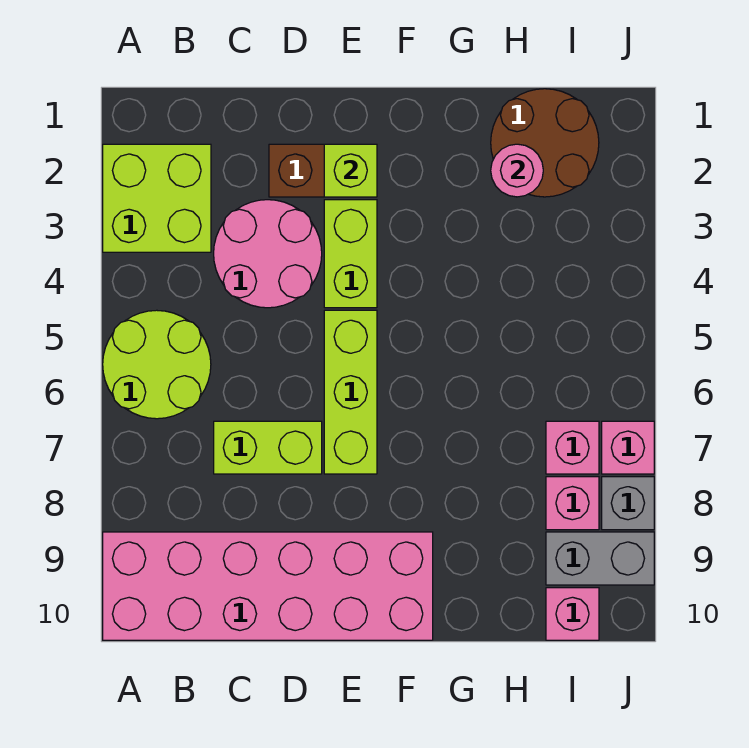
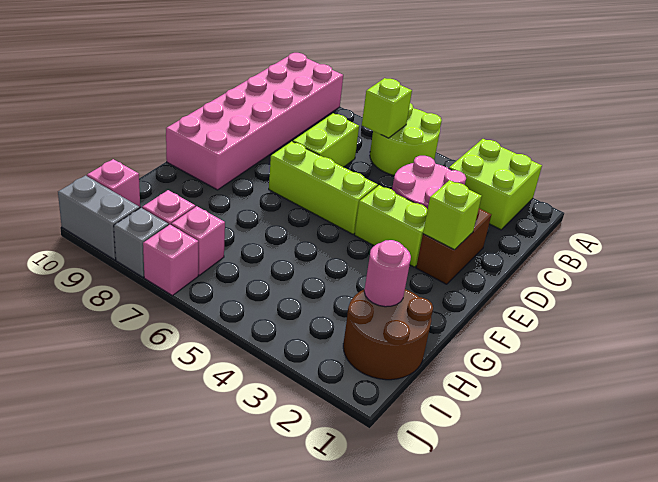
none -> lime 1x1 brick [362,78,412,138]
grey 1x2 brick [546,532,654,585] -> grey 1x2 brick turned to [58,176,140,260]

